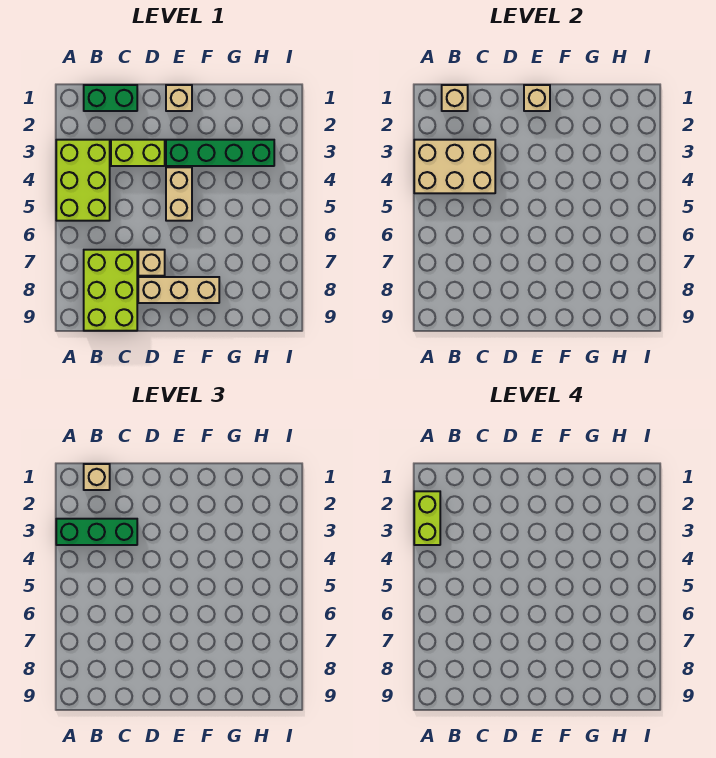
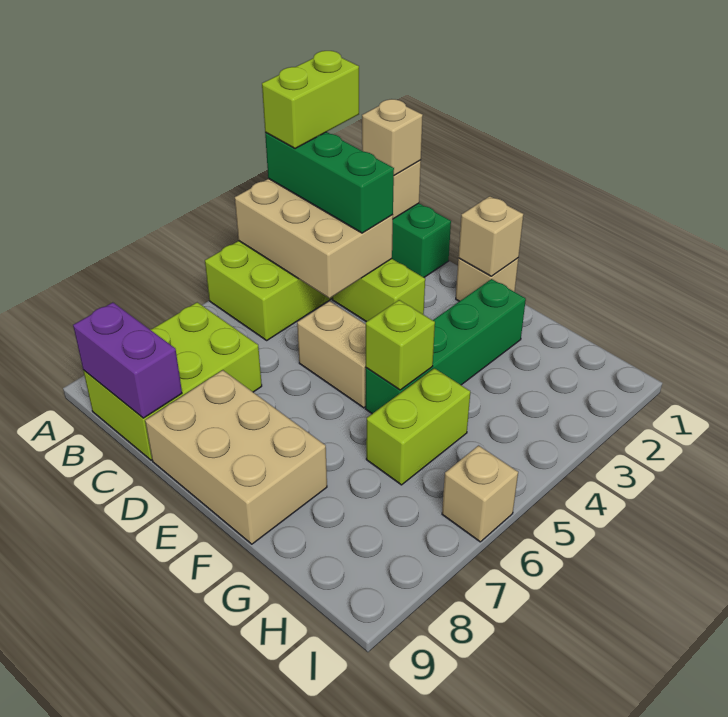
none -> purple 1x2 brick [73,302,182,418]
tan 1x1 brick [138,250,165,276] -> tan 1x1 brick moved to [442,446,518,542]
tan 1x3 brick [138,277,219,303] -> tan 2x3 brick [145,370,327,544]
green 1x4 brick [166,140,274,166] -> green 1x4 brick turned to [365,279,526,414]
tan 1x2 brick [166,167,192,221] -> tan 1x2 brick turned to [297,301,366,408]
none -> lime 1x1 brick [366,300,435,390]
none -> lime 1x2 brick [366,368,470,485]

